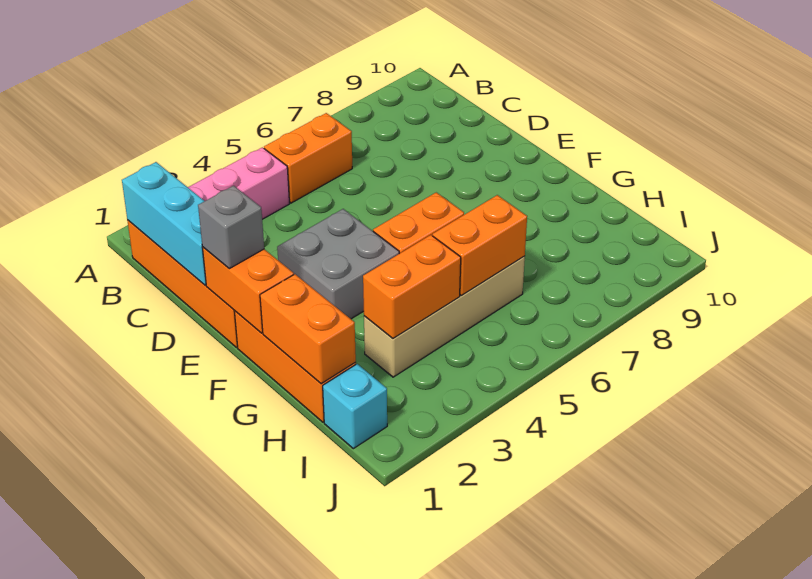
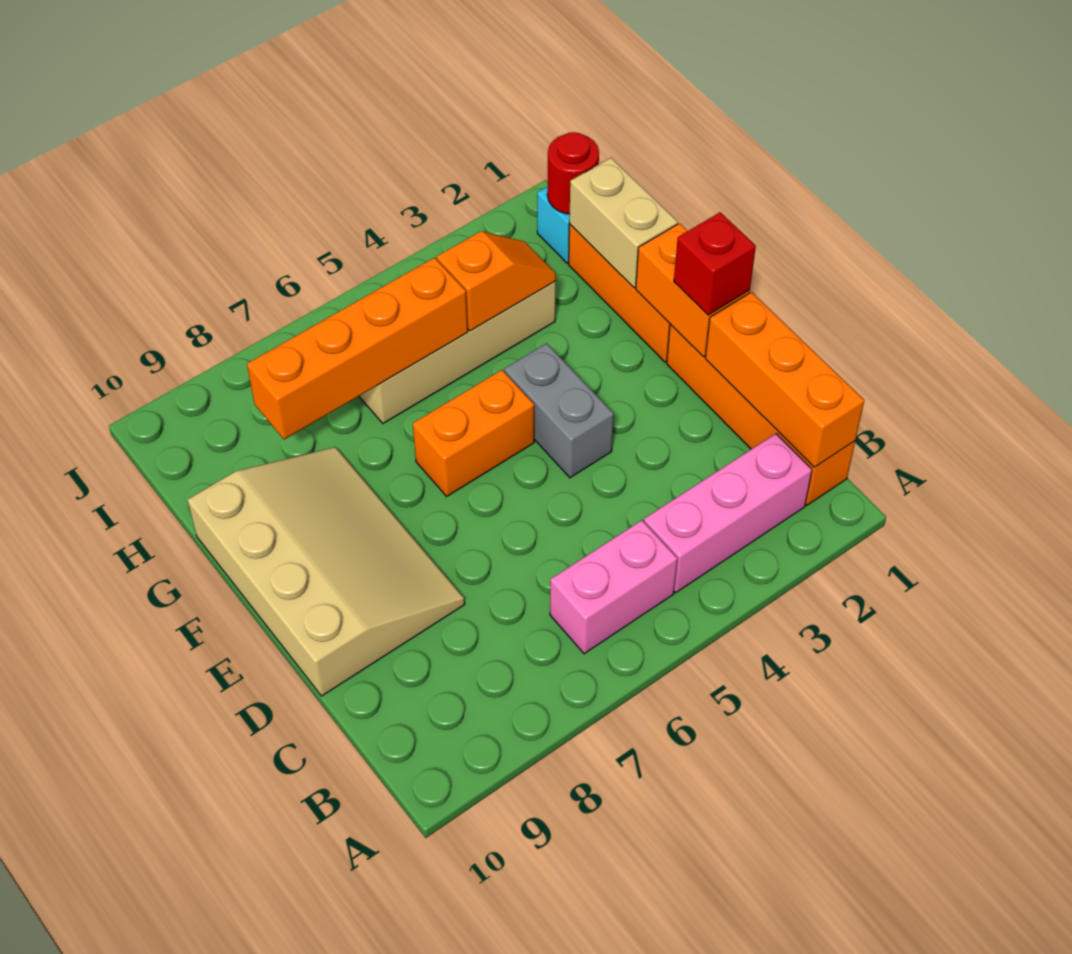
cyan 1x3 brick [122,162,206,285] -> orange 1x3 brick [705,292,864,467]
orange 1x2 brick [264,113,352,203] -> pink 1x2 brick [550,520,677,654]
none -> tan 3x4 slope [188,447,465,696]
grey 1x1 brick [198,186,264,269] -> red 1x1 brick [674,212,756,315]
grey 2x2 brick [277,209,399,319] -> grey 1x2 brick [504,343,614,478]
orange 1x2 brick [260,274,356,384] -> tan 1x2 brick [569,158,678,288]
orange 1x2 brick [363,235,461,338] -> orange 1x2 slope [437,231,556,331]
orange 1x2 brick [433,195,527,296] -> orange 1x4 brick [247,258,468,440]
none -> red 1x1 round brick [547,132,599,214]

